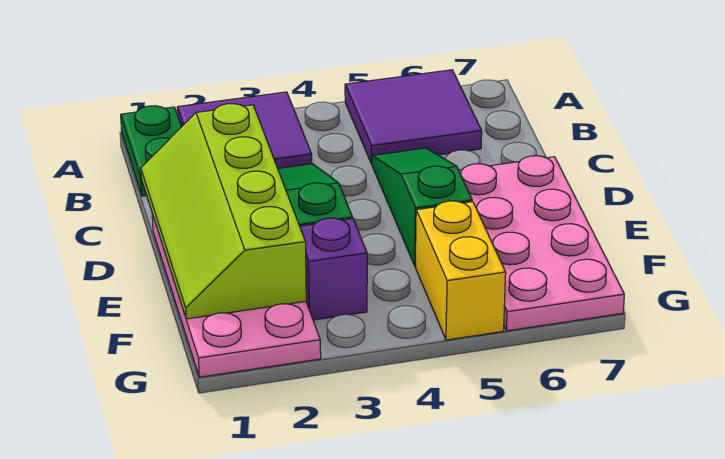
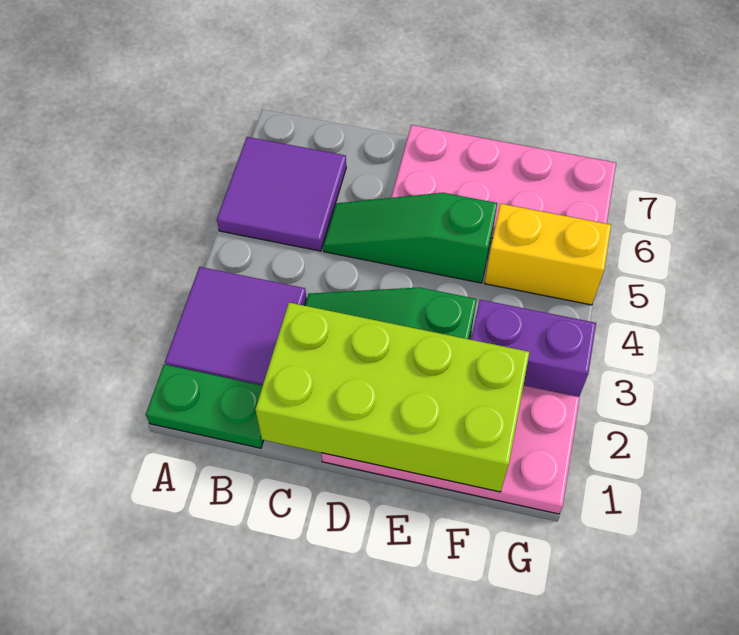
lime 2x4 slope [141,104,306,319] -> lime 2x4 brick [255,303,529,492]
purple 1x1 brick [300,218,367,320] -> purple 1x2 brick [471,300,596,397]

